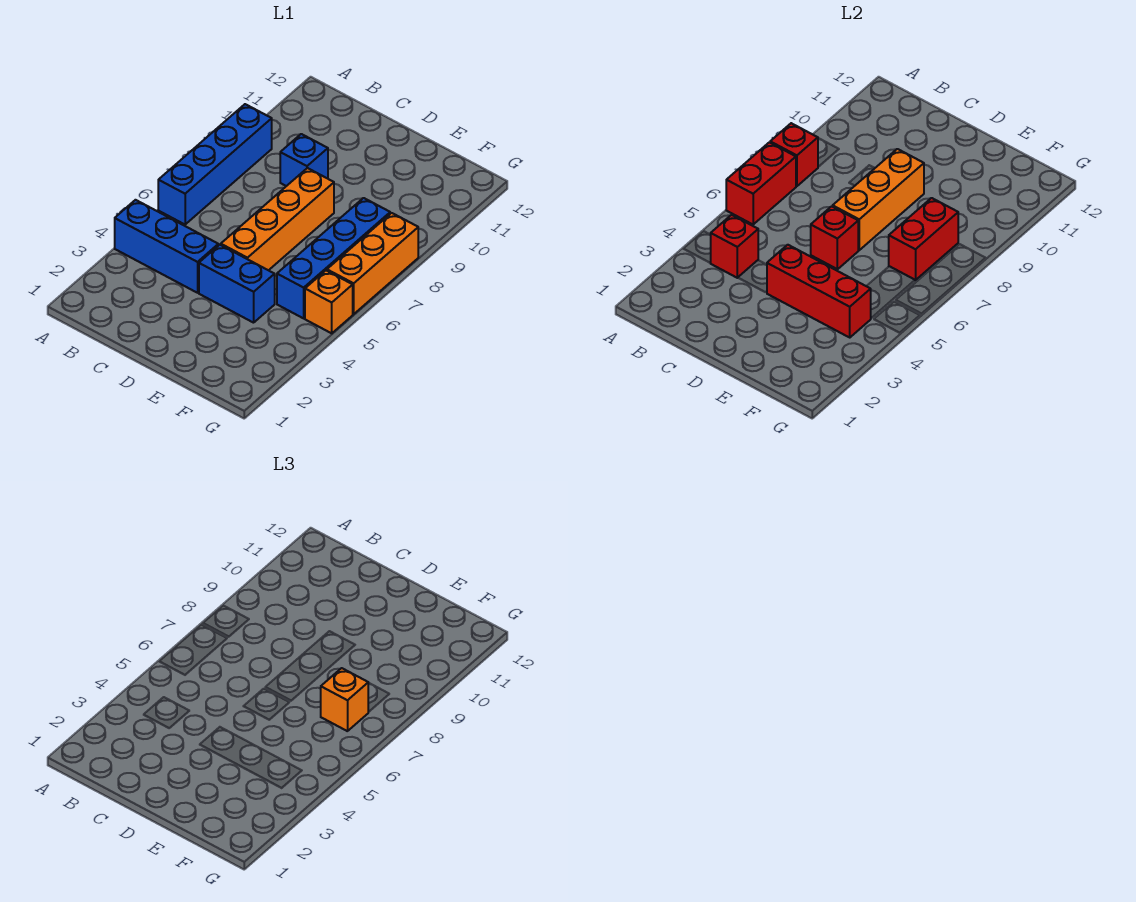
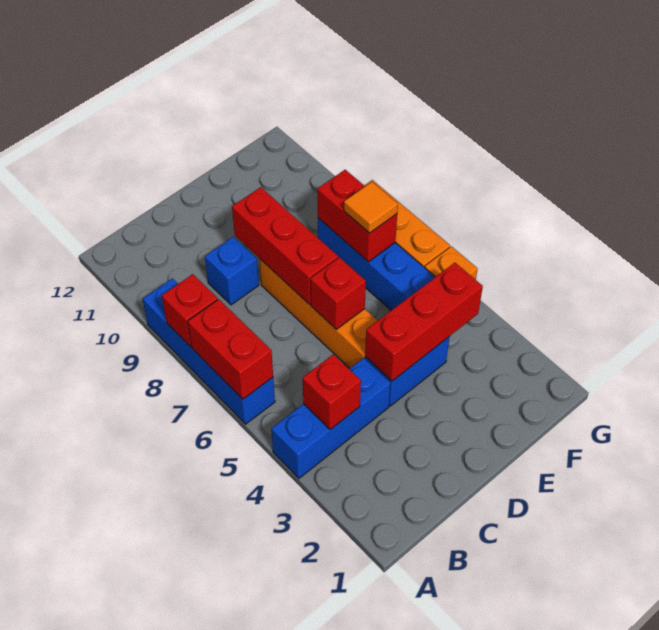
orange 1x3 brick [833,149,924,250] -> red 1x3 brick [232,187,338,305]
orange 1x1 brick [321,668,368,731] -> orange 1x1 tile [344,182,398,233]

